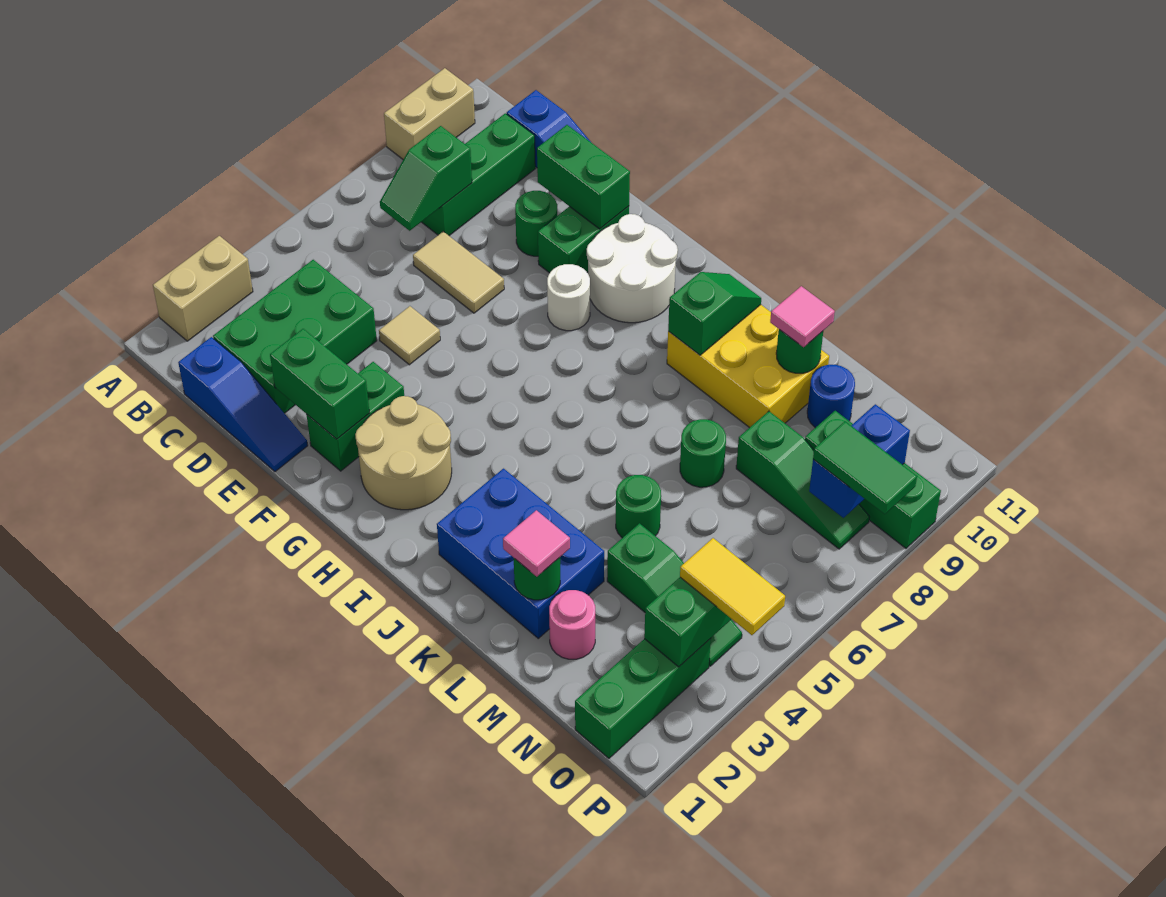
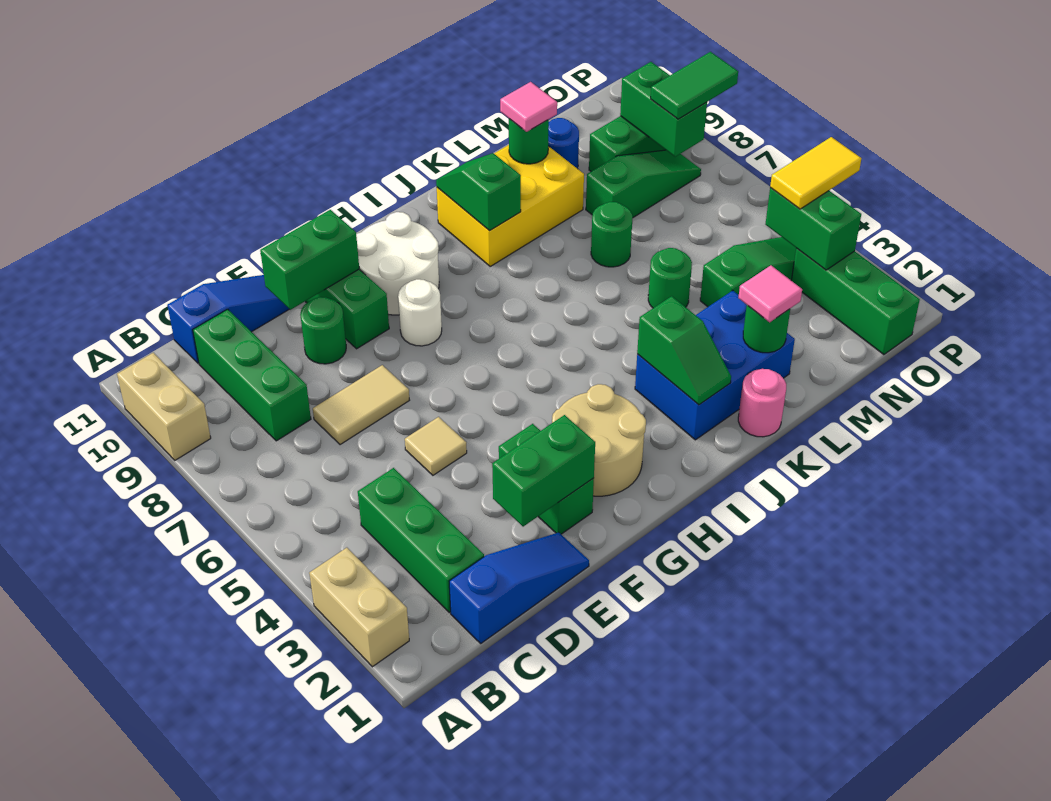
green 2x3 brick [213,260,377,413] -> green 1x3 brick [358,468,484,613]
green 1x2 slope [380,126,472,231] -> green 1x2 slope moved to [637,296,731,405]
pink 1x1 round brick [549,590,595,659] -> pink 1x1 round brick moved to [738,369,786,437]
blue 1x2 brick [809,404,910,518] -> green 1x2 brick [620,62,707,157]

